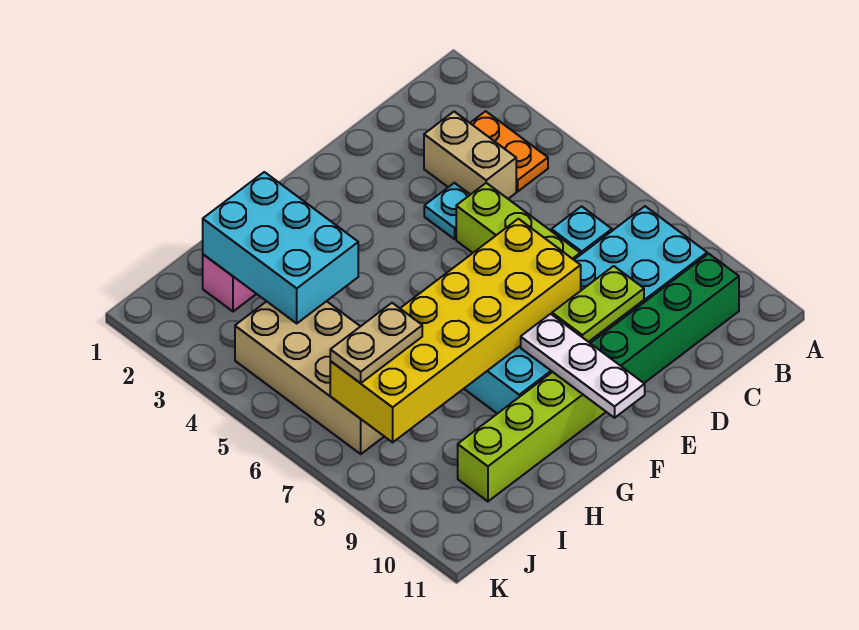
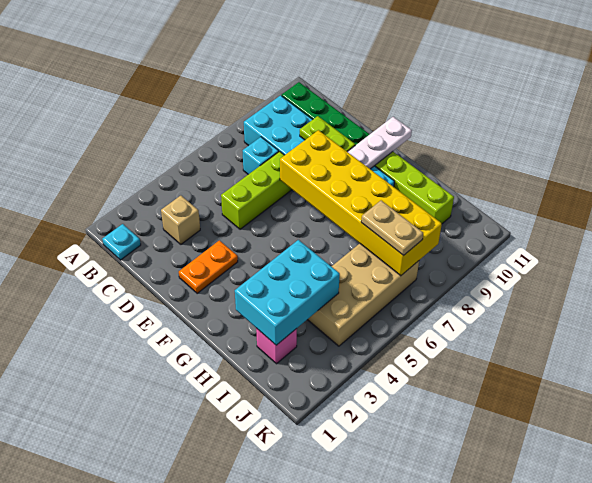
orange 1x2 plate [471,111,548,191] -> orange 1x2 plate moved to [179,240,238,293]
tan 1x2 brick [424,112,516,199] -> tan 1x1 brick [161,196,200,244]
cyan 1x1 plate [424,183,470,239] -> cyan 1x1 plate moved to [102,224,141,260]

